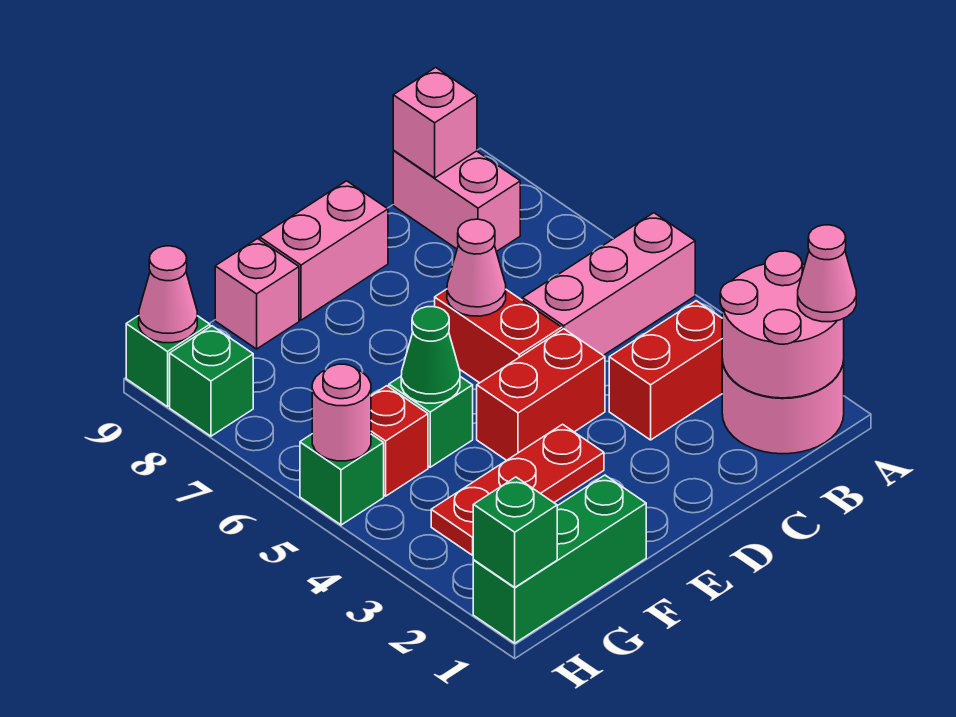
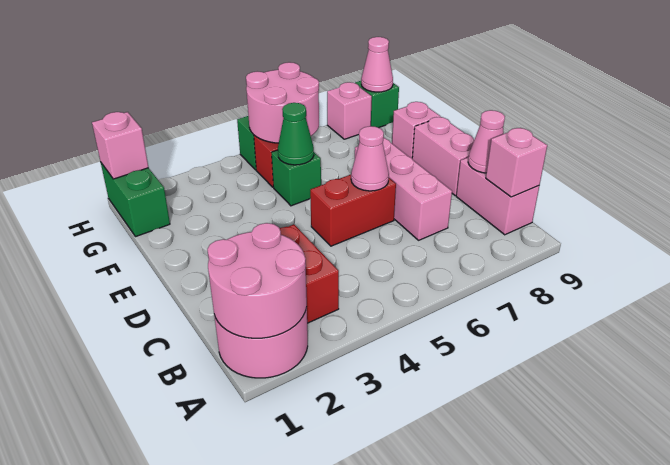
pink 1x1 cone [798,225,856,322] -> pink 1x1 cone moved to [468,110,505,173]
pink 1x3 brick [522,213,695,355] -> pink 1x3 brick moved to [355,138,452,240]
pink 1x2 brick [393,151,520,252] -> pink 1x2 brick turned to [456,157,539,235]
red 1x2 brick [477,329,605,460] -> none
red 1x3 plate [431,424,604,555] -> none
green 1x3 brick [473,475,646,643] -> green 1x2 brick [101,163,170,237]
green 1x1 brick [473,477,557,587] -> pink 1x1 brick [92,112,149,179]
pink 1x1 round brick [312,364,371,461] -> pink 2x2 round brick [246,62,319,143]
green 1x1 brick [170,326,253,436] -> pink 1x1 brick [327,82,372,139]

